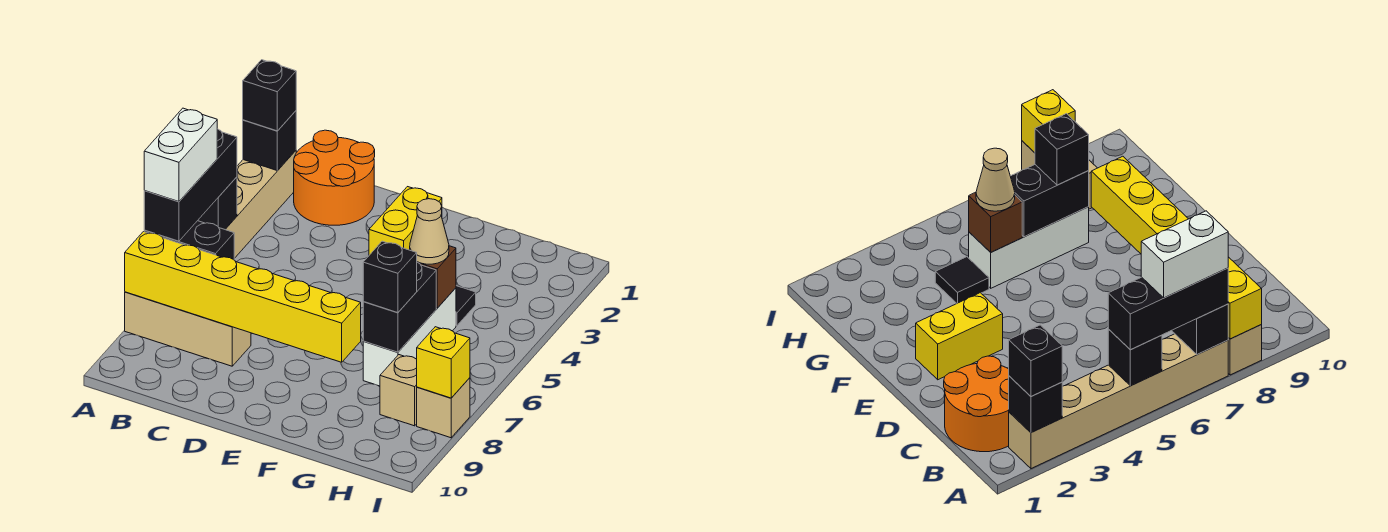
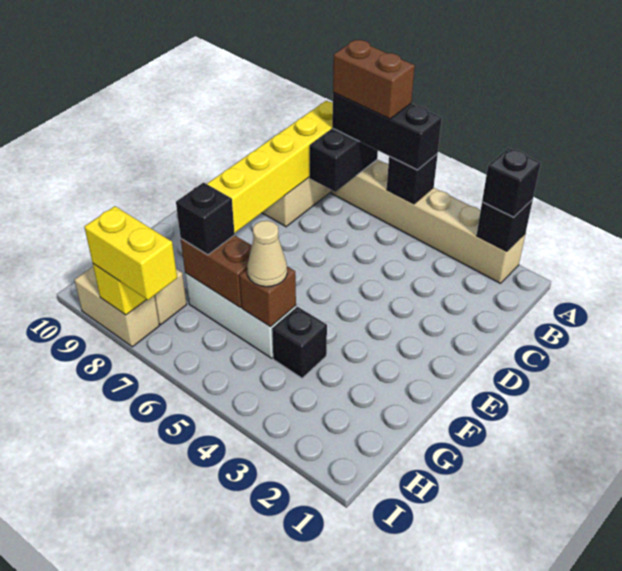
white 1x2 brick [144,108,217,202] -> brown 1x2 brick [333,40,415,119]
orange 2x2 round brick [294,130,375,225] -> none
yellow 1x2 brick [369,187,442,255] -> yellow 1x2 brick moved to [84,206,177,300]
black 1x1 tile [456,286,476,326] -> black 1x1 brick [272,307,327,378]
black 1x2 brick [363,262,436,352] -> brown 1x2 brick [181,235,252,308]
tan 1x1 brick [417,378,470,438] -> tan 1x2 brick [74,266,159,347]

